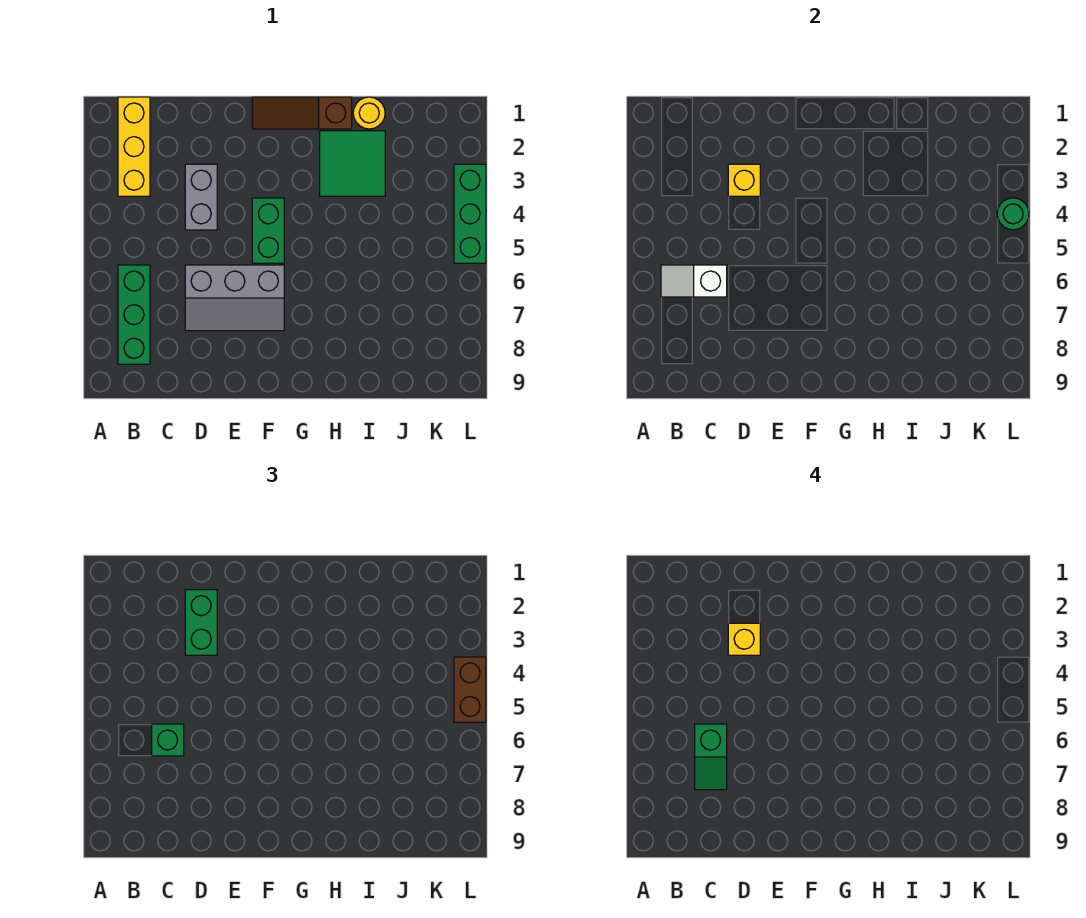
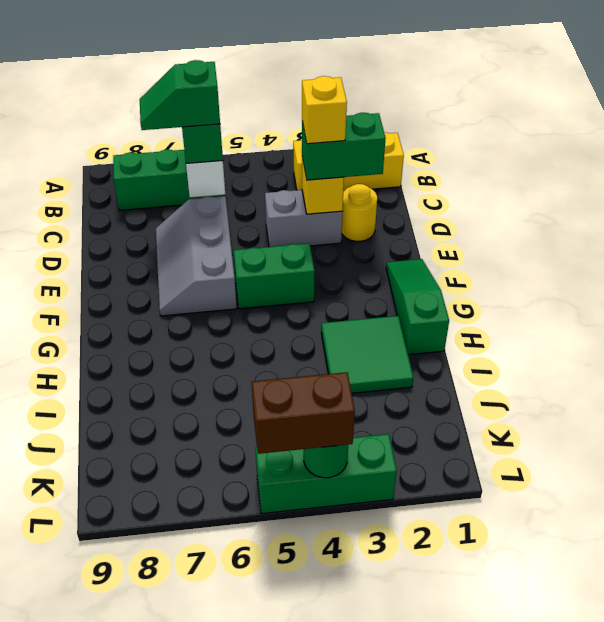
brown 1x3 slope [252,97,352,129] -> green 1x3 slope [386,259,449,355]
yellow 1x1 round brick [353,97,385,129] -> yellow 1x1 round brick moved to [342,184,377,241]

